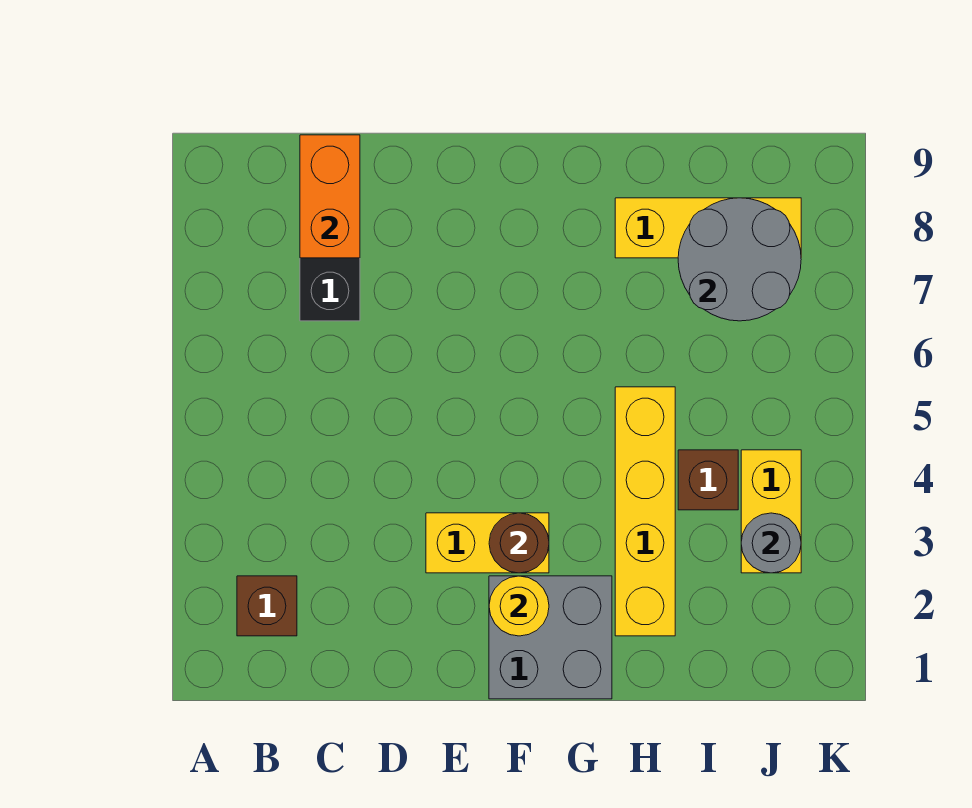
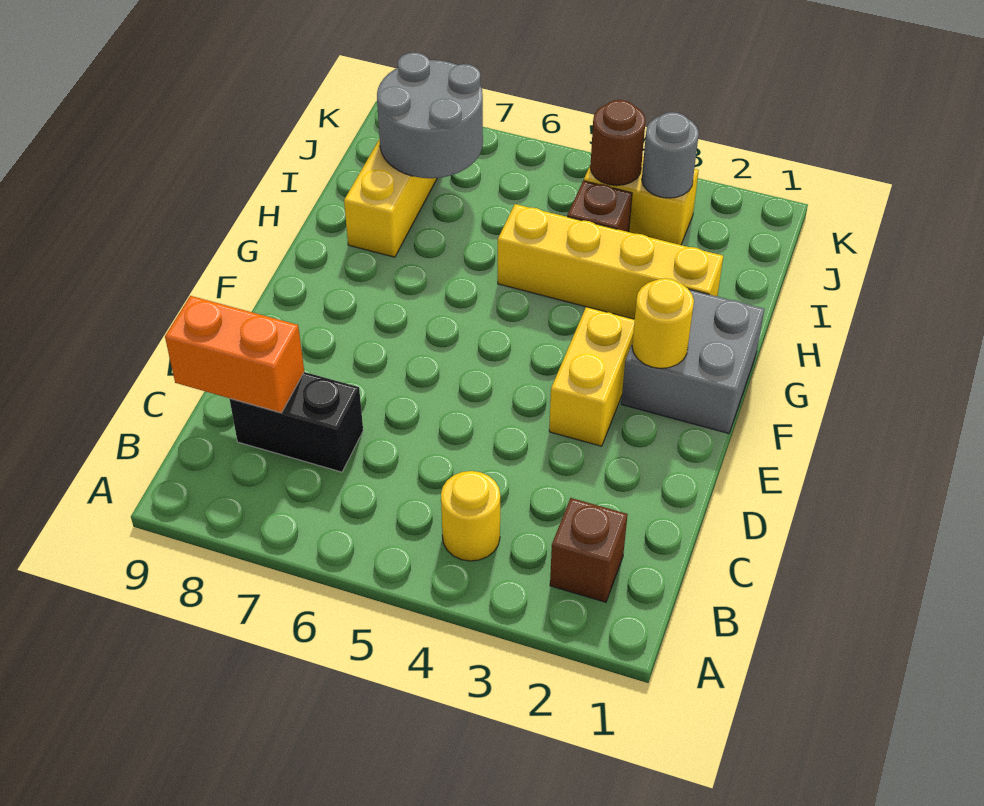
none -> yellow 1x1 round brick [441,471,500,561]
brown 1x1 round brick [489,513,549,573] -> brown 1x1 round brick moved to [590,100,646,186]

